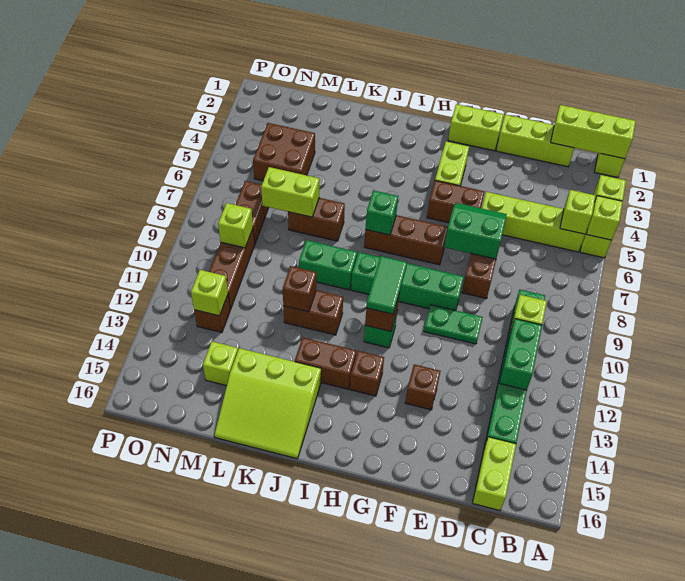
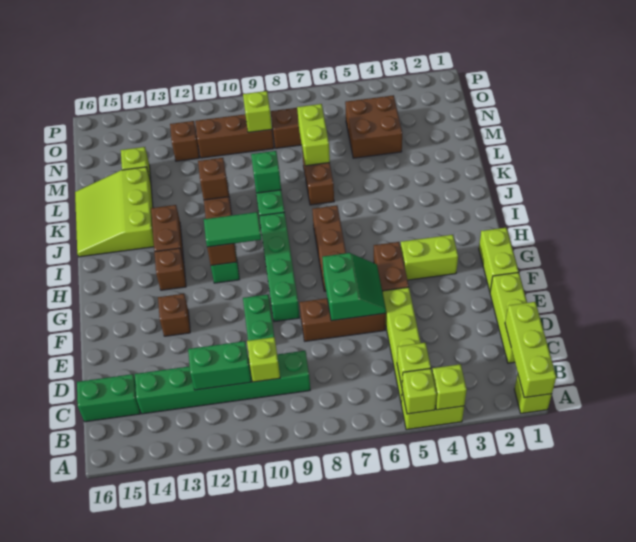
lime 1x2 brick [473,437,516,511] -> green 1x2 brick [77,374,140,422]
green 1x1 brick [366,190,398,235] -> green 1x1 brick moved to [251,151,281,193]
lime 1x1 brick [191,270,228,316] -> none

